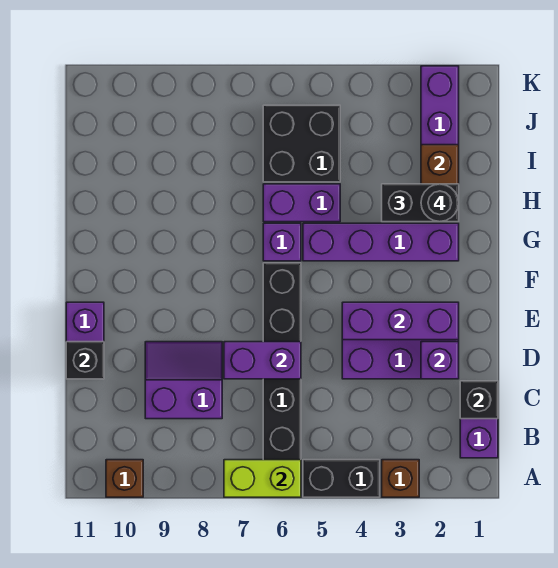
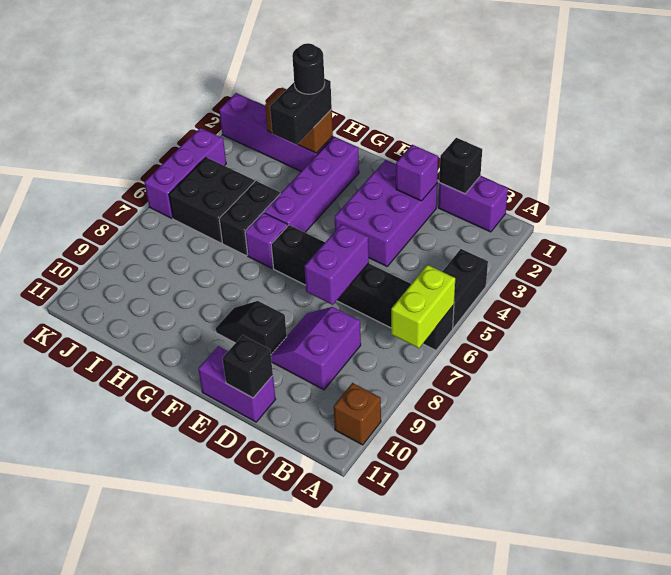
brown 1x1 brick [382,460,419,497] -> none
purple 1x3 brick [342,302,459,340] -> purple 1x3 brick moved to [144,128,226,218]
none -> black 1x2 slope [216,301,287,354]
purple 1x2 brick [263,184,340,222] -> black 1x2 brick [219,181,280,256]

